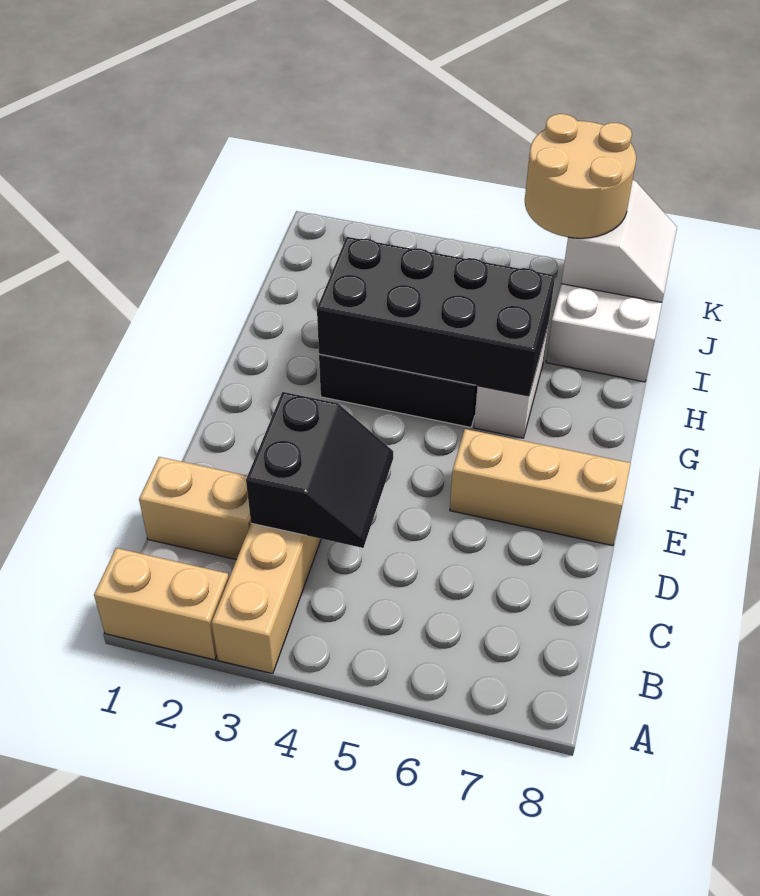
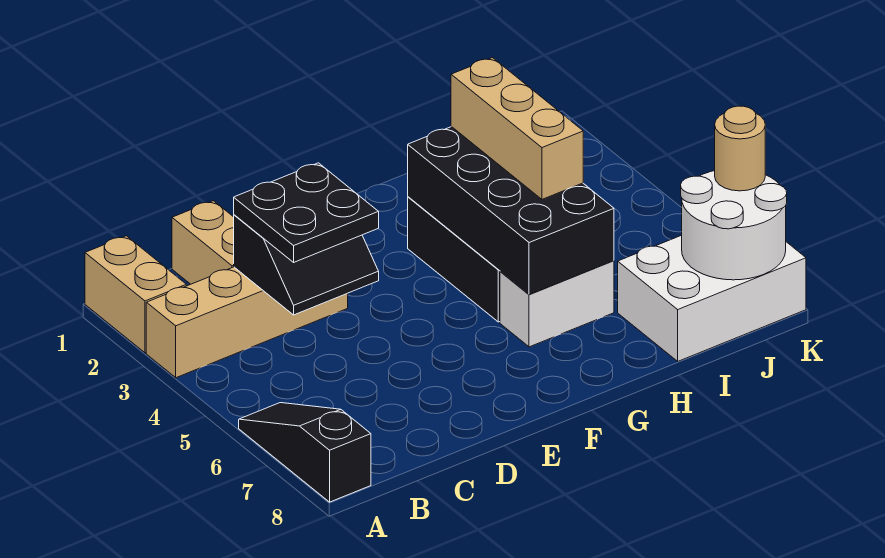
none -> black 1x3 slope [239,403,371,502]
none -> black 2x2 plate [234,163,379,262]
tan 1x3 brick [450,429,631,546] -> tan 1x3 brick moved to [451,58,583,199]
tan 2x2 round brick [525,114,636,238] -> tan 1x1 round brick [715,106,765,191]
white 2x2 slope [561,180,677,302] -> white 2x2 round brick [681,171,787,280]

